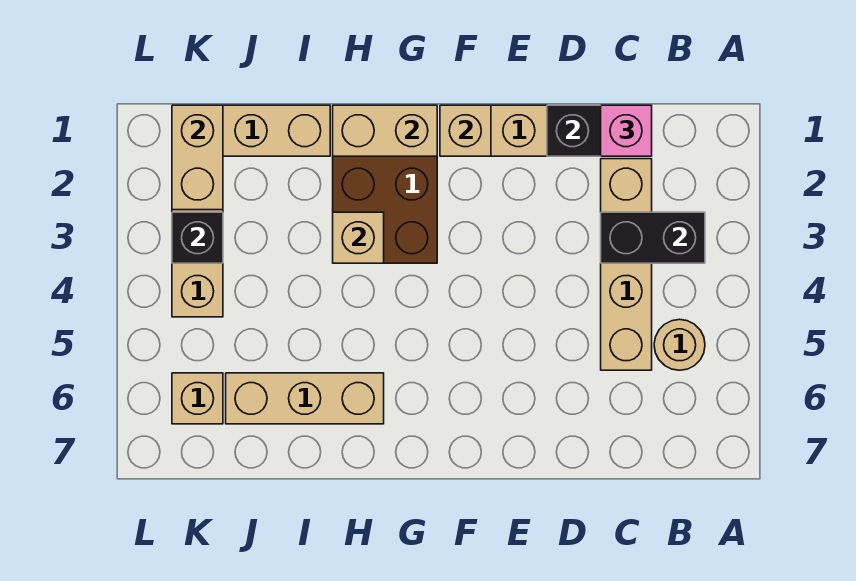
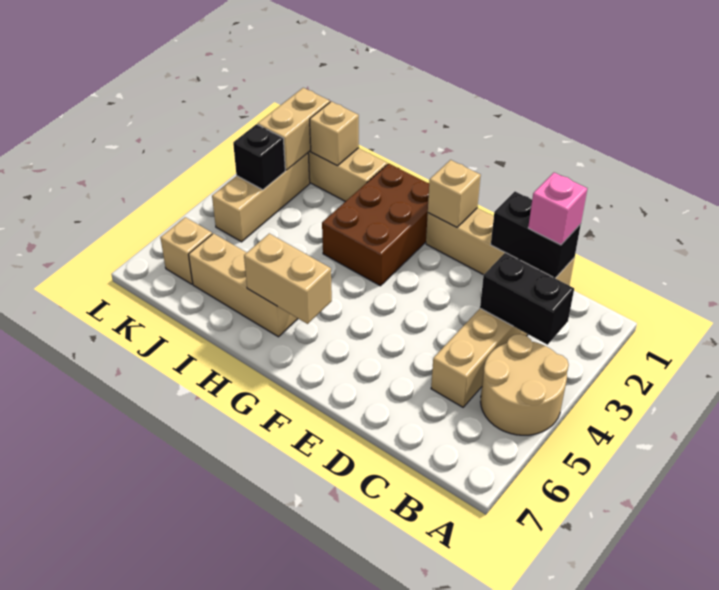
tan 1x1 round brick [654,319,705,370] -> tan 2x2 round brick [481,334,569,435]
tan 1x2 brick [333,105,437,156] -> tan 1x2 brick moved to [244,234,332,324]
tan 1x1 brick [333,212,384,263] -> tan 1x1 brick moved to [310,101,359,166]

